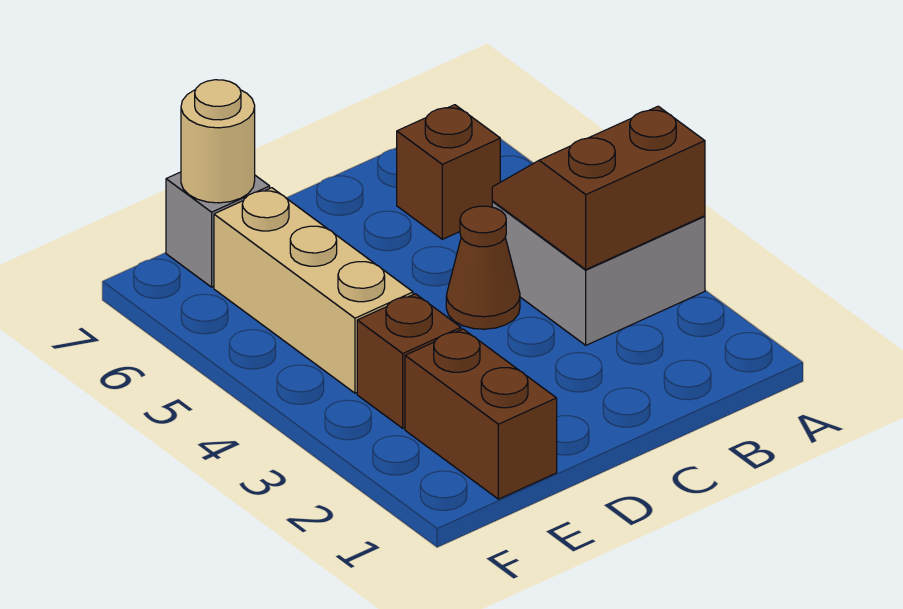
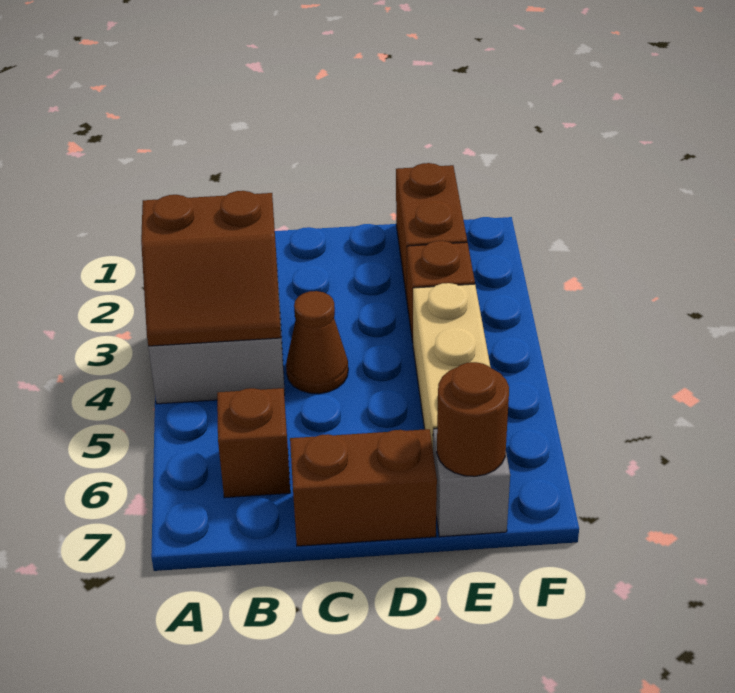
none -> brown 1x2 brick [290,429,437,546]
tan 1x1 round brick [181,80,255,203] -> brown 1x1 round brick [437,362,509,476]

